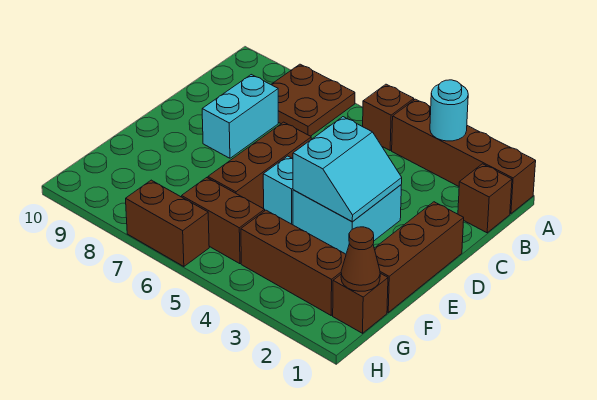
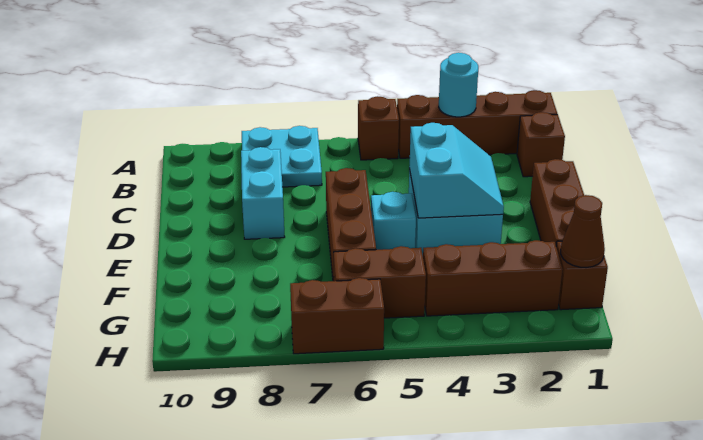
brown 2x2 plate [271,64,355,136] -> cyan 2x2 plate [242,126,322,187]

